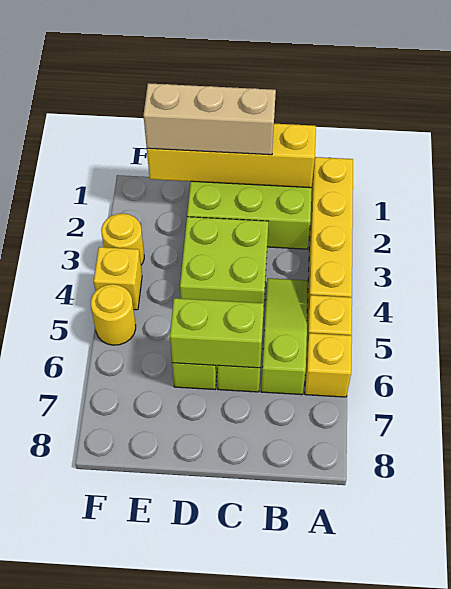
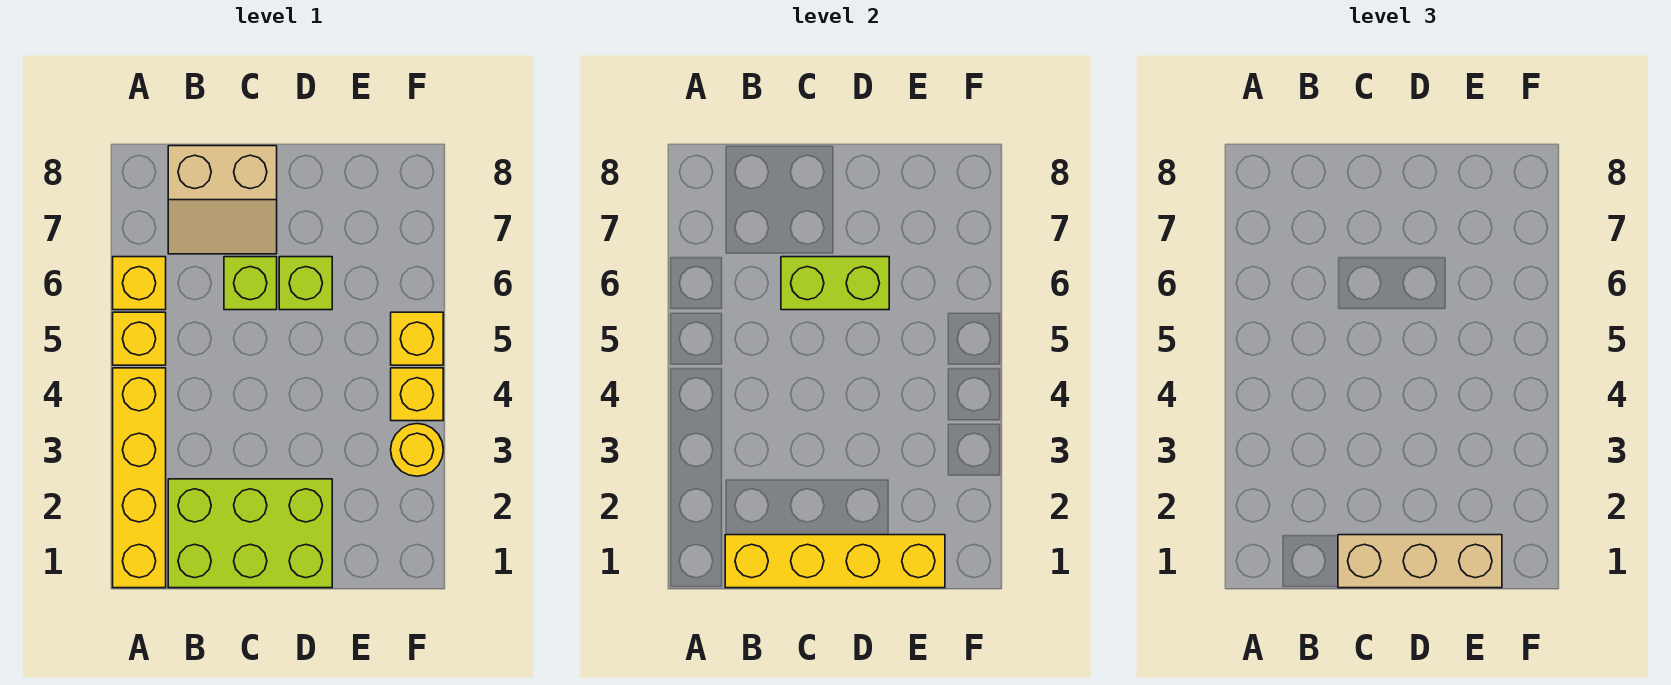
lime 1x3 slope [261,278,307,395] -> none
none -> tan 2x2 slope [168,146,277,254]
lime 2x2 brick [180,217,268,303] -> none
yellow 1x1 round brick [91,284,136,345] -> yellow 1x1 brick [391,312,443,365]

